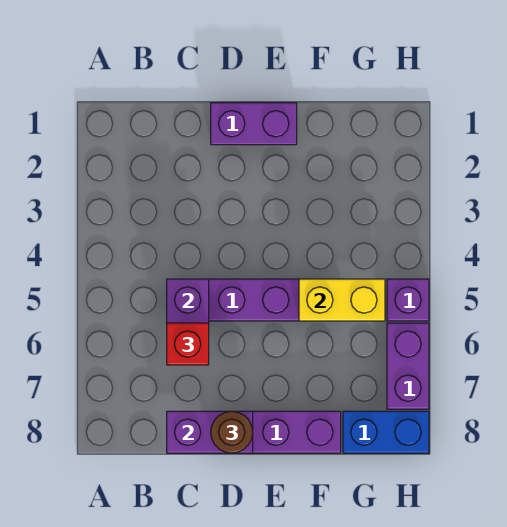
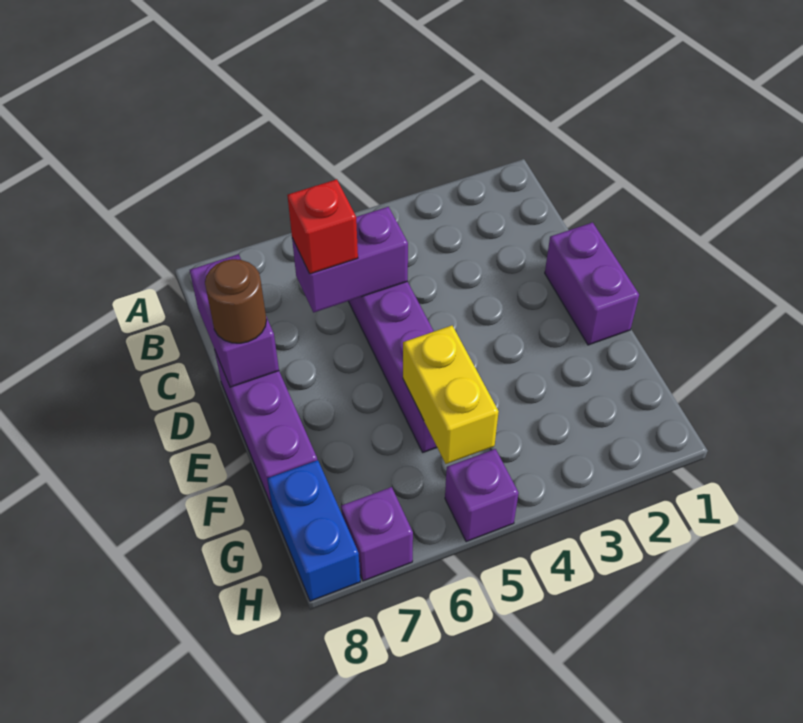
purple 1x2 brick [387,323,429,409] -> purple 1x1 brick [341,487,413,581]

